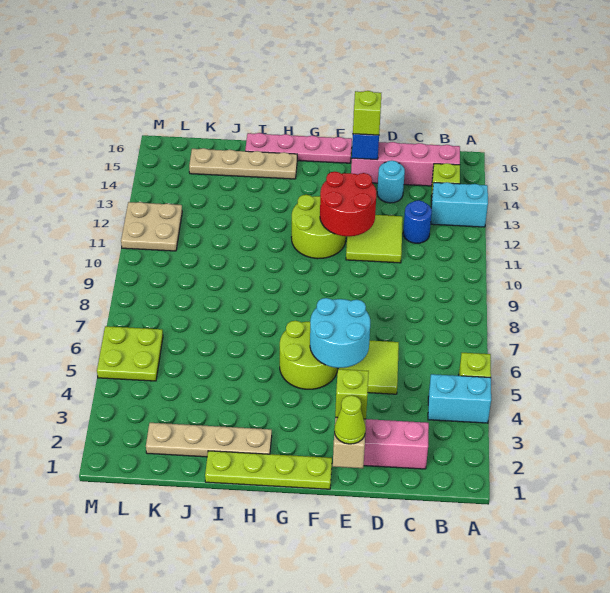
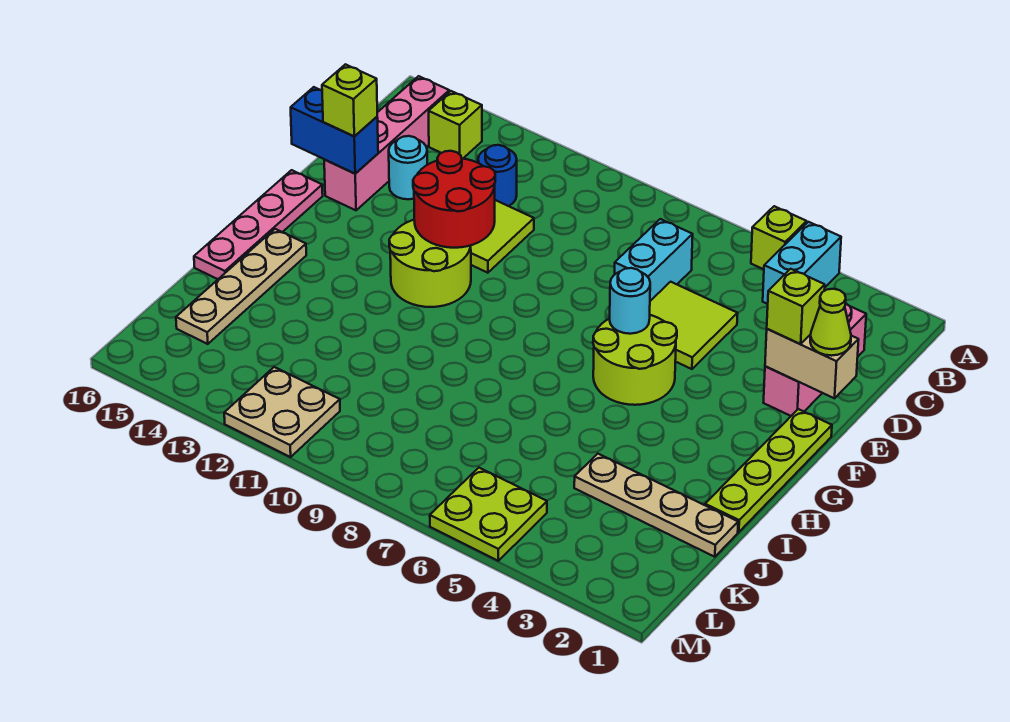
cyan 1x2 brick [431,182,488,227] -> cyan 1x2 brick moved to [615,219,693,301]
cyan 2x2 round brick [310,298,370,368] -> cyan 1x1 round brick [610,268,650,334]
tan 1x4 plate [146,423,272,457] -> tan 1x4 plate turned to [574,454,738,557]

